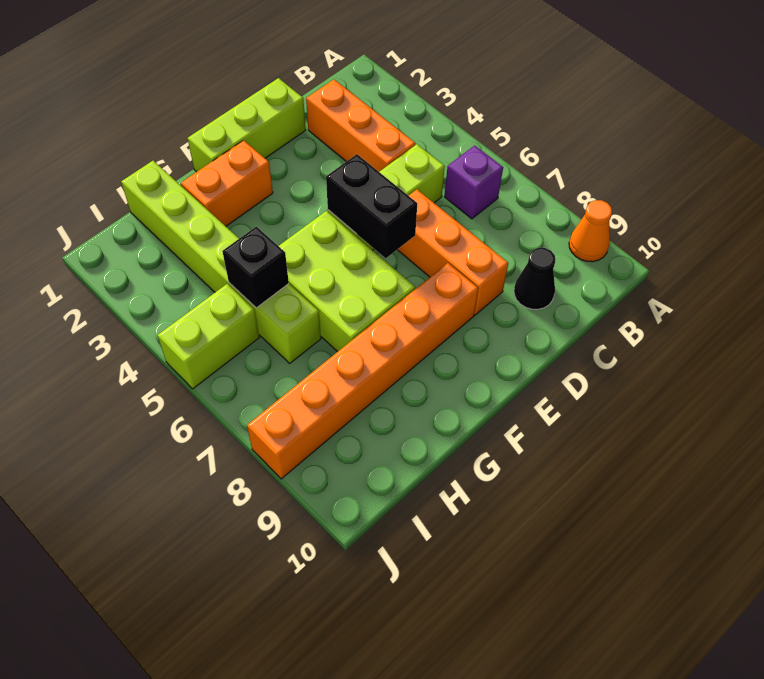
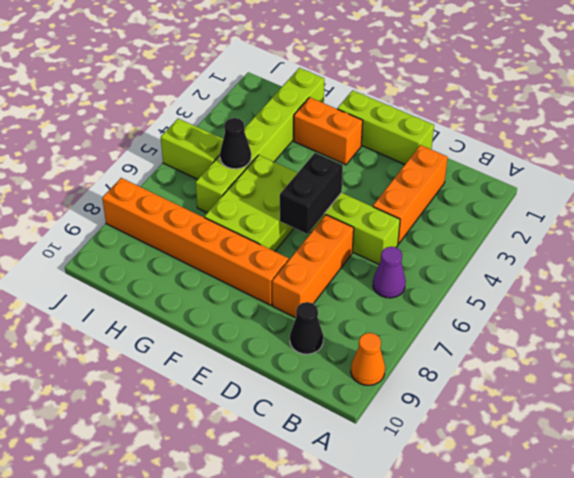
purple 1x1 brick [444,145,503,219] -> purple 1x1 cone [373,247,406,298]
black 1x1 brick [222,227,289,308] -> black 1x1 cone [220,118,251,169]

